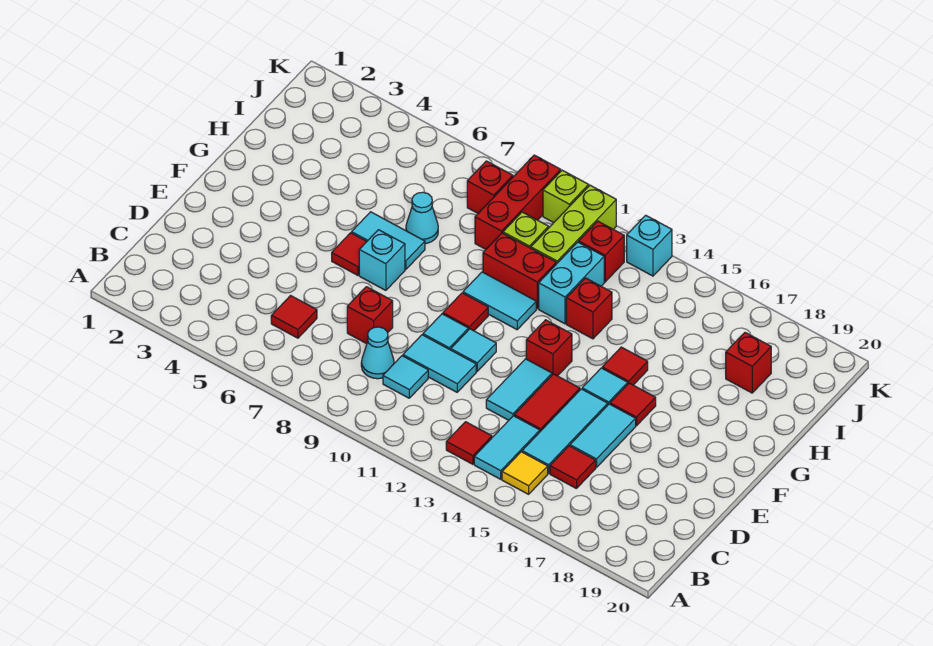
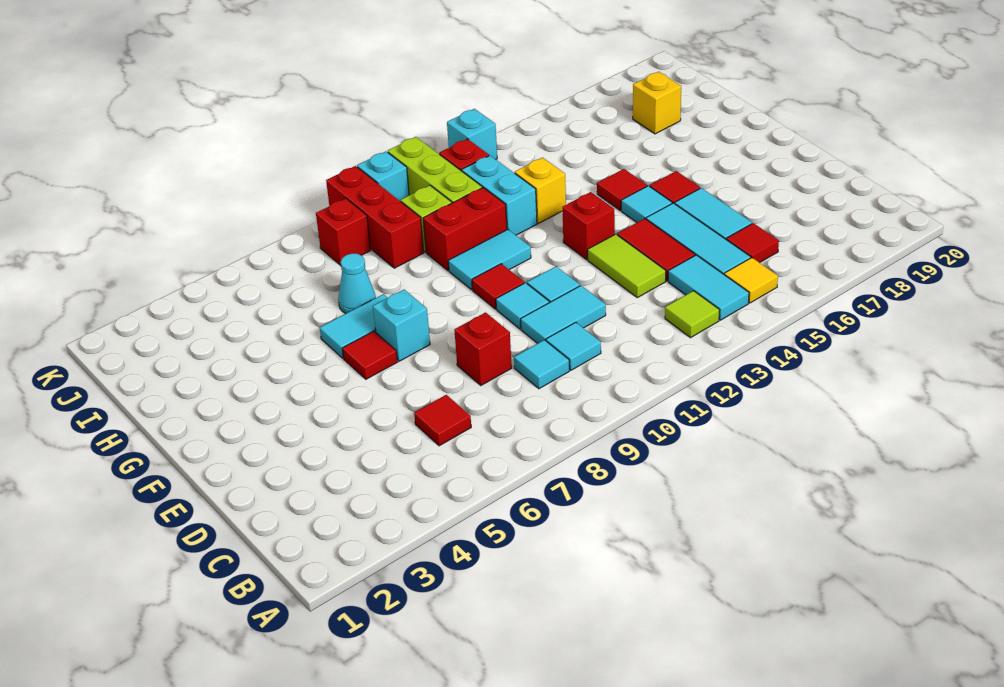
red 1x1 tile [446,422,492,464] -> lime 1x1 tile [665,291,719,338]
cyan 1x1 cone [361,327,394,379] -> cyan 1x1 tile [514,340,569,389]
cyan 1x2 tile [486,359,552,420] -> lime 1x2 tile [588,234,666,298]
red 1x1 brick [566,278,612,339] -> yellow 1x1 brick [515,158,566,223]
red 1x1 brick [726,333,771,393] -> yellow 1x1 brick [633,72,681,134]
lime 1x1 brick [543,170,589,223] -> cyan 1x1 brick [357,151,409,201]

